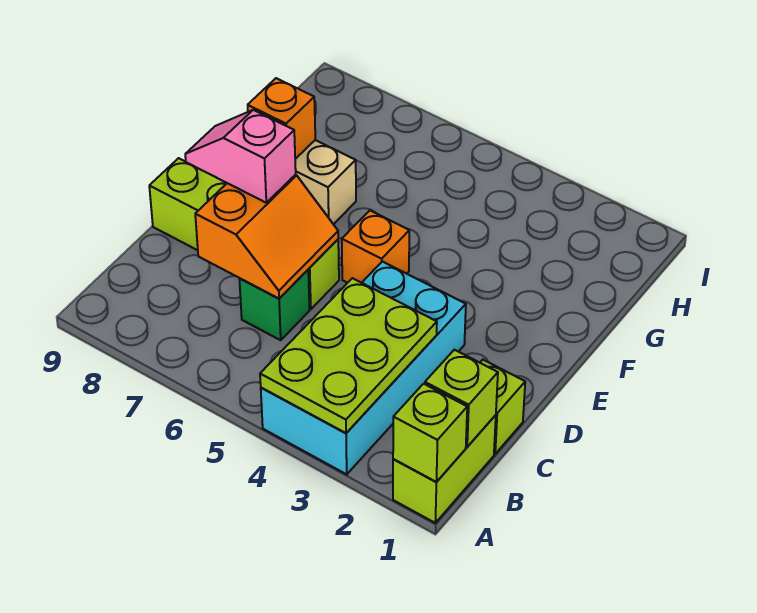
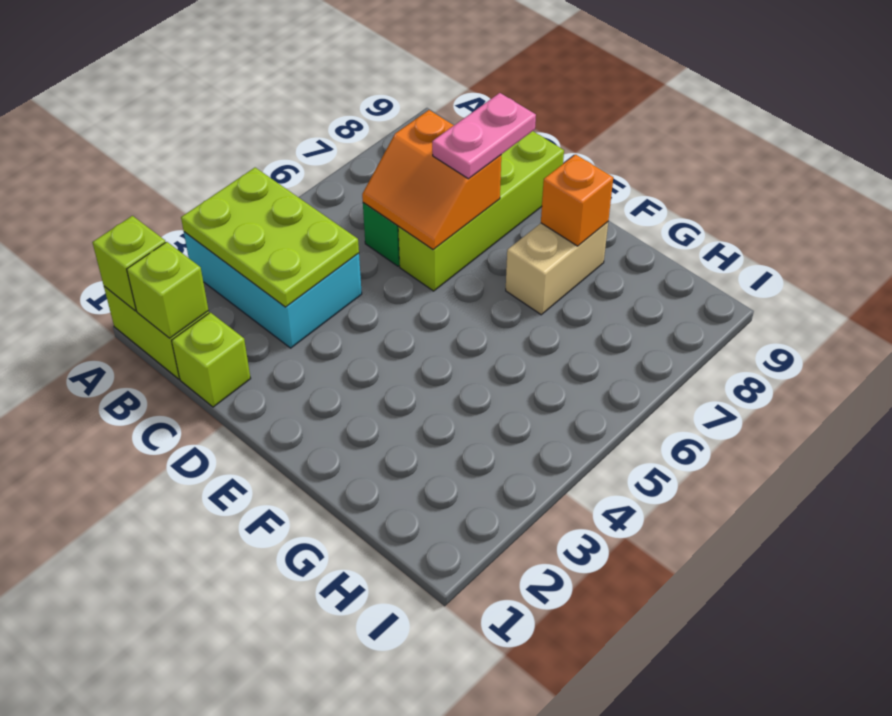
cyan 2x4 brick [261,261,466,474] -> cyan 2x3 brick [184,232,362,348]
pink 1x2 slope [185,110,296,203] -> pink 1x2 plate [432,93,536,179]
orange 1x1 brick [342,211,409,283] -> none

